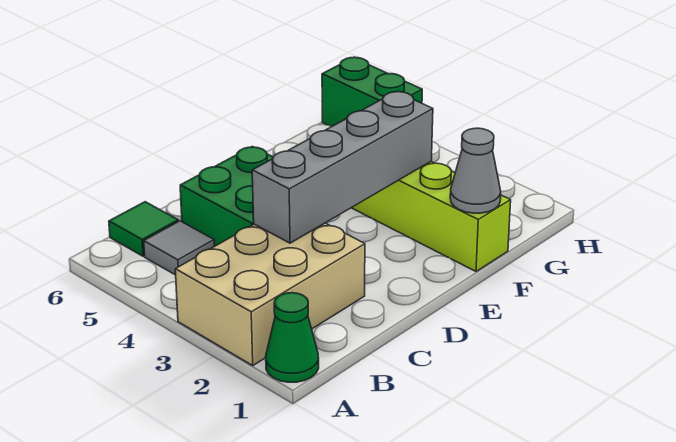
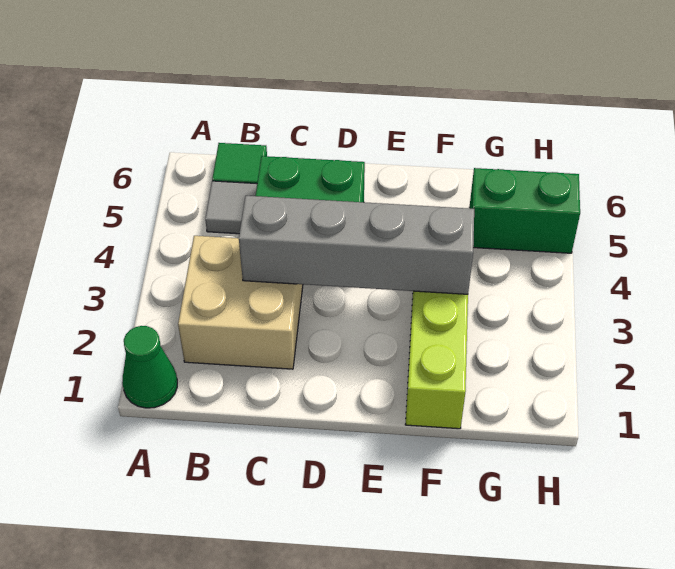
tan 2x3 brick [175,223,365,365] -> tan 2x2 brick [178,236,303,369]
grey 1x1 cone [450,128,501,213] -> none
green 1x2 brick [322,57,422,127] -> green 1x2 brick turned to [469,168,580,253]

